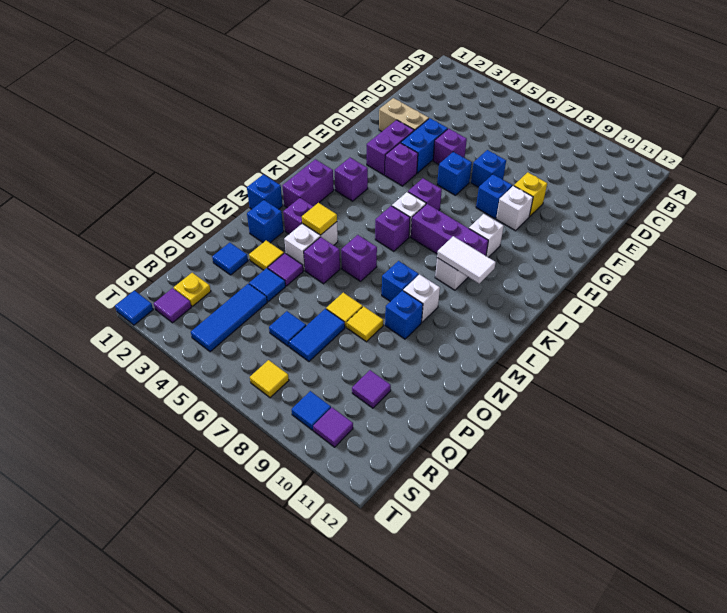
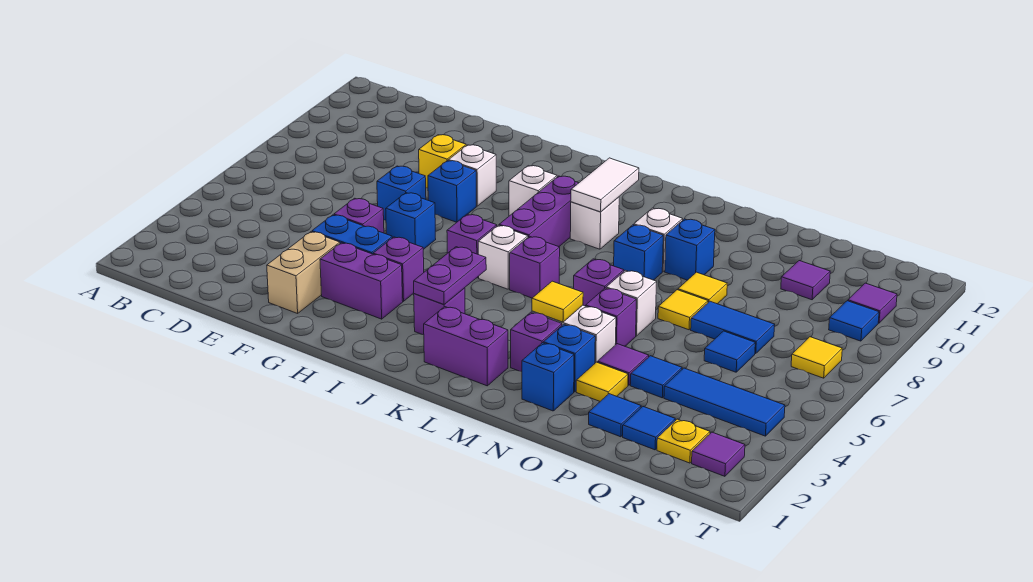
none -> purple 1x2 plate [414,247,486,305]
blue 1x1 brick [247,175,283,209] -> blue 1x1 brick moved to [543,324,595,392]
none -> white 1x1 brick [606,270,657,336]
blue 1x1 tile [115,291,153,325] -> blue 1x1 tile moved to [623,407,675,450]

